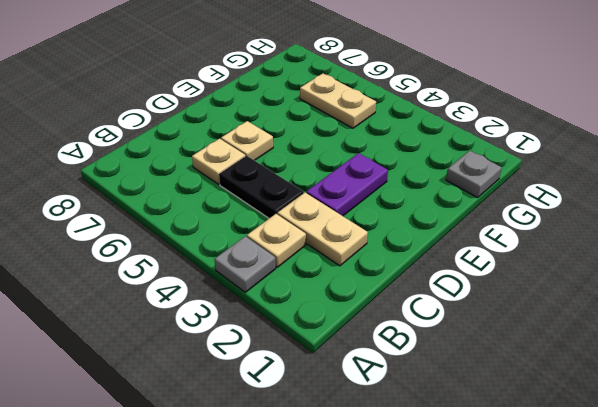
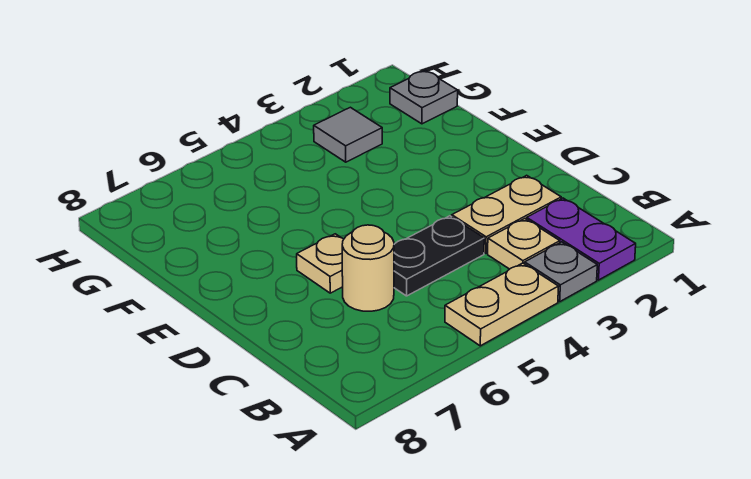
tan 1x1 plate [192,139,245,184] -> tan 1x1 round brick [342,225,394,311]
purple 1x2 plate [306,153,388,216] -> purple 1x2 plate moved to [527,198,636,280]
none -> grey 1x1 tile [314,107,382,162]
tan 1x2 plate [300,73,376,128] -> tan 1x2 plate moved to [445,263,559,346]

